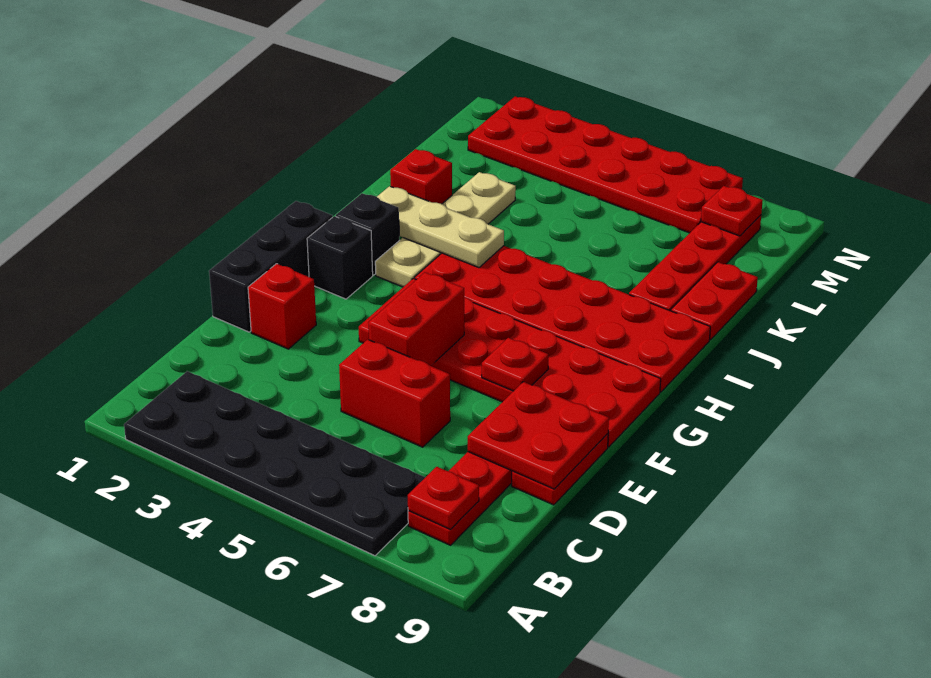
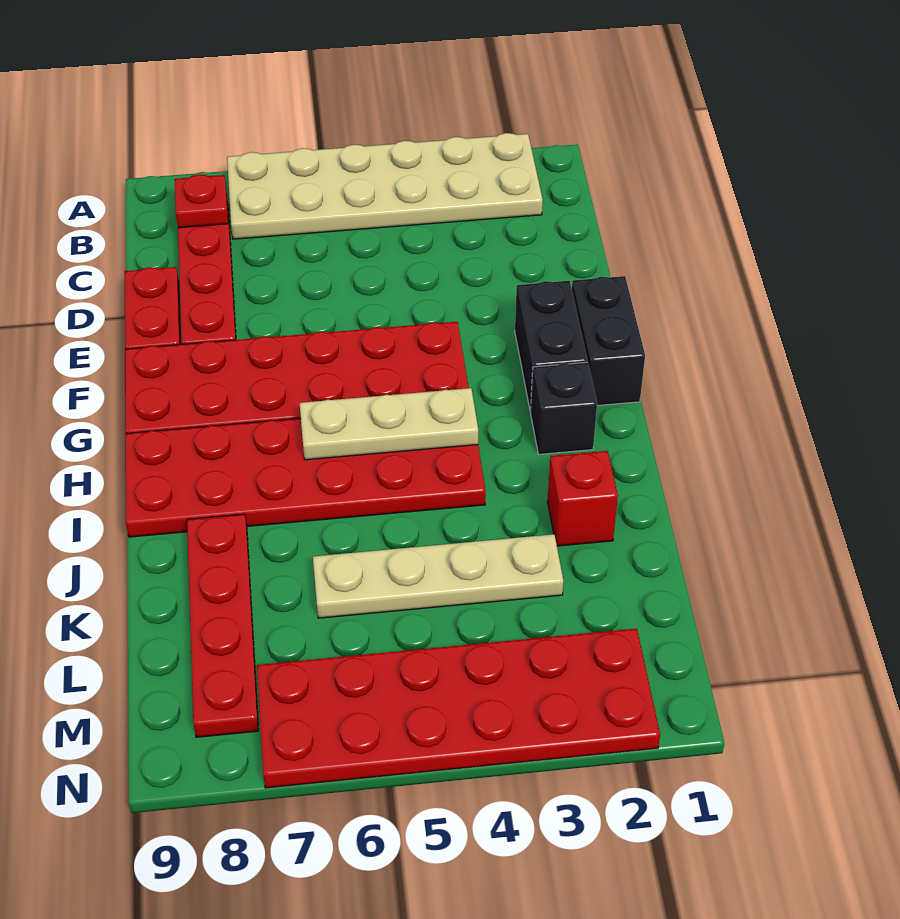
black 2x6 plate [124,371,425,556] -> tan 2x6 plate [227,133,543,239]
red 1x2 brick [339,339,450,447] -> none
red 2x2 plate [468,382,609,489] -> none
black 1x3 brick [209,201,332,332] -> black 1x2 brick [572,276,645,405]
red 1x1 brick [248,264,316,349] -> none
red 1x2 brick [368,272,465,366] -> none
red 1x1 plate [482,338,549,391] -> none
black 1x1 brick [307,216,373,299] -> black 1x2 brick [515,281,588,411]
tan 1x4 plate [375,172,516,287] -> tan 1x4 plate turned to [313,534,564,618]
tan 1x3 plate [377,186,504,268] -> tan 1x3 plate moved to [300,388,478,460]
red 1x2 plate [671,262,758,340] -> none
red 1x1 plate [701,186,763,236] -> none

